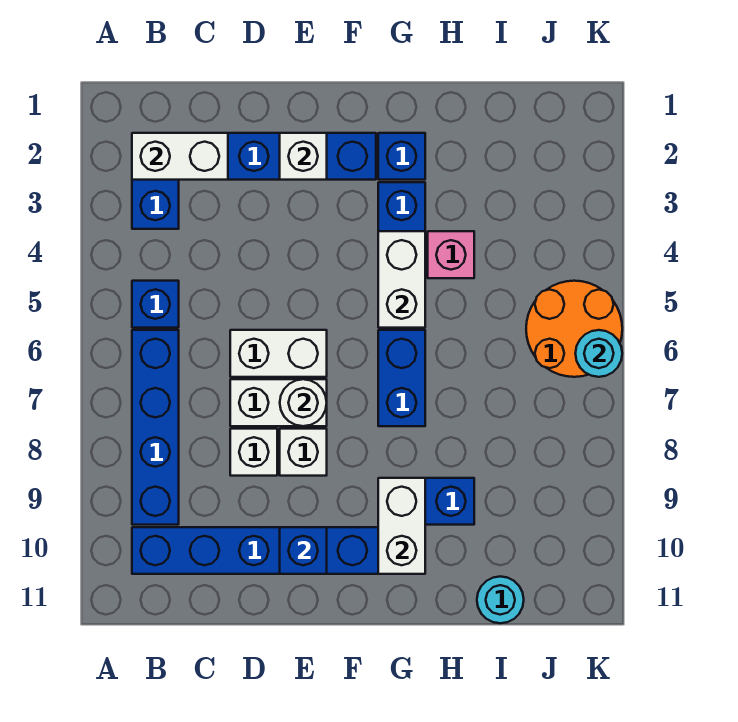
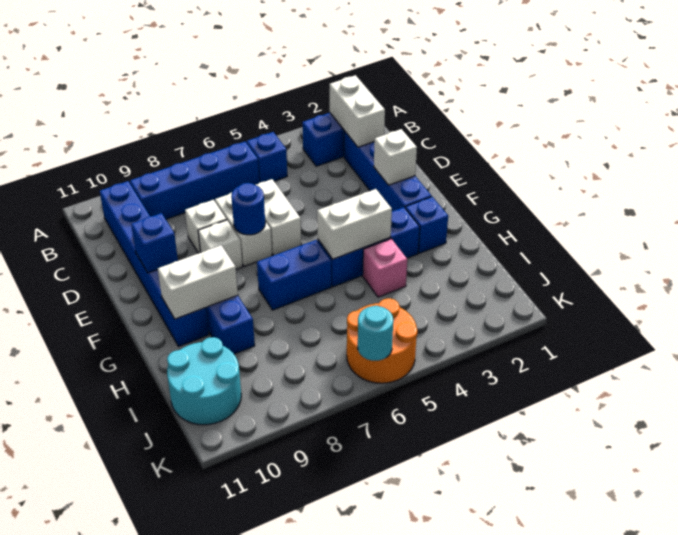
white 1x1 round brick [280,379,327,426] -> blue 1x1 round brick [231,183,265,235]
cyan 1x1 round brick [477,576,524,623] -> cyan 2x2 round brick [167,337,241,425]

